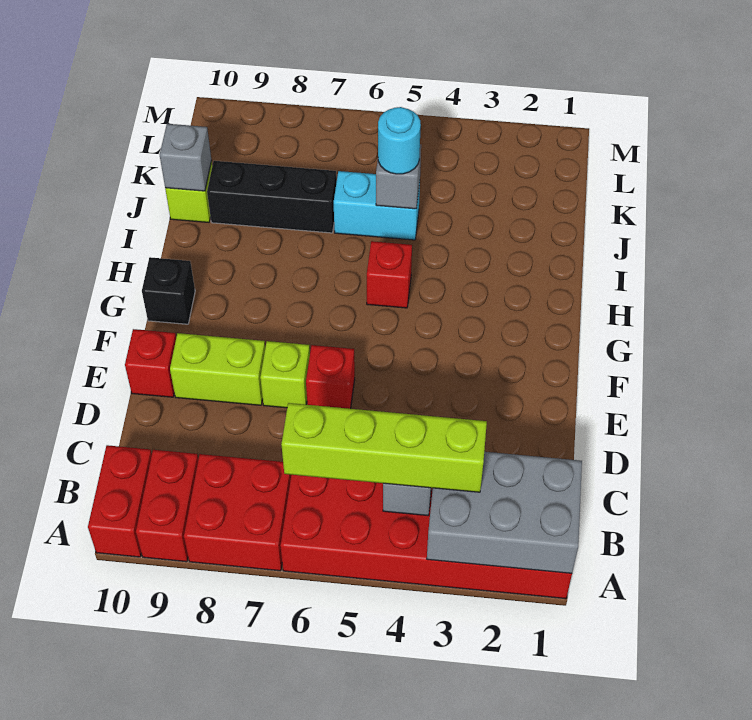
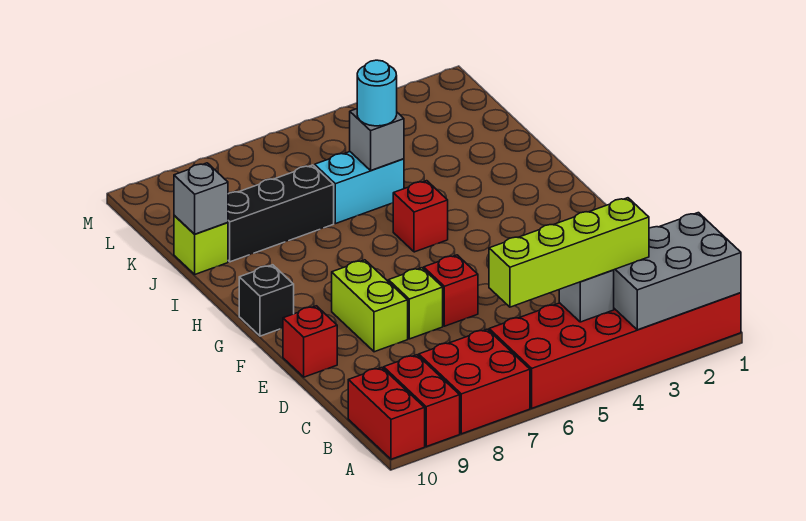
lime 1x2 brick [170,333,265,405] -> lime 1x2 brick turned to [332,260,408,352]

